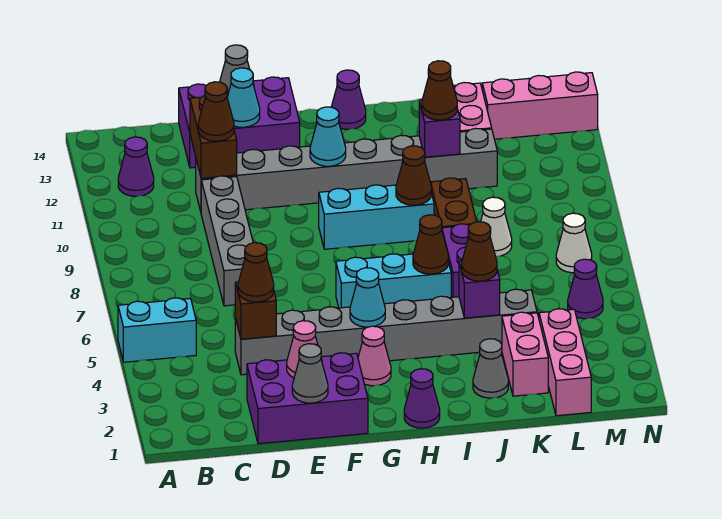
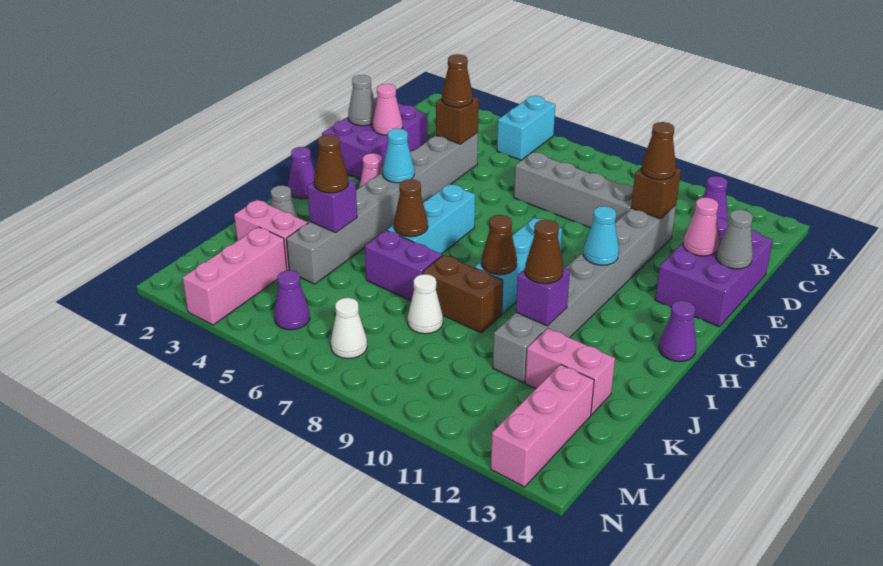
brown 1x2 brick [190,96,237,178] -> brown 1x1 brick [631,167,681,219]
cyan 1x1 cone [227,68,260,127] -> pink 1x1 cone [683,197,719,256]
pink 1x3 brick [539,309,591,416] -> pink 1x3 brick turned to [183,227,287,325]

